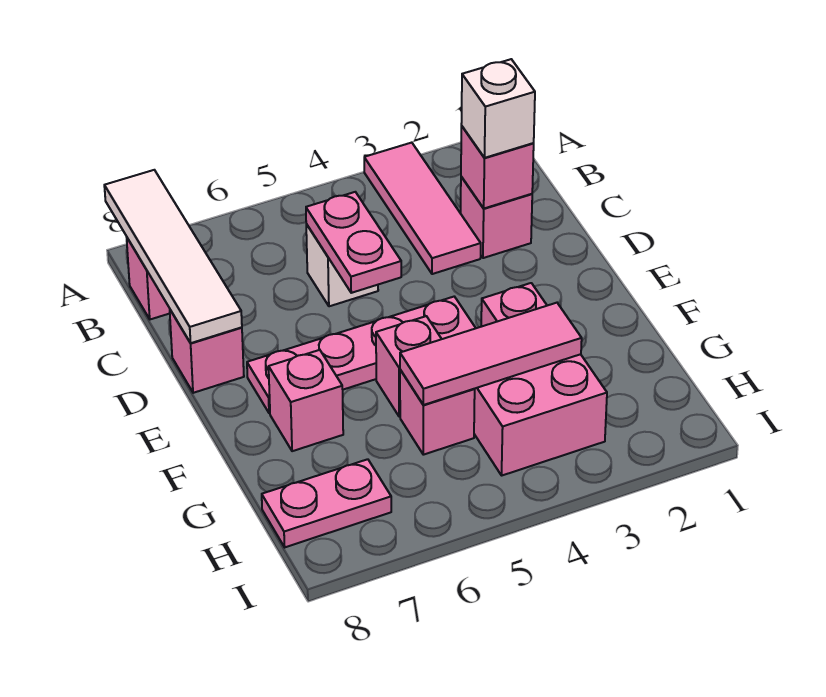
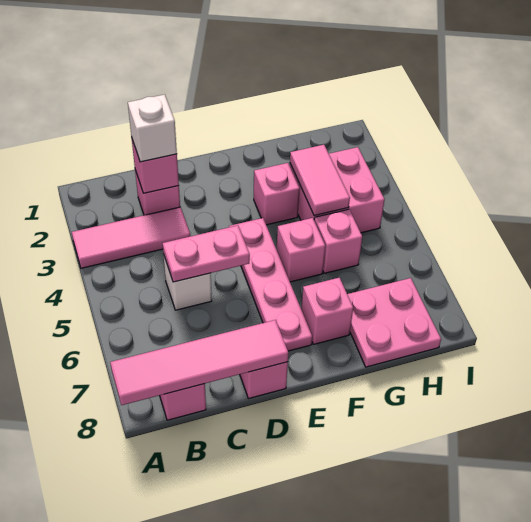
white 1x4 tile [104,170,242,343] -> pink 1x4 tile [110,320,288,405]
pink 1x3 tile [400,303,582,405] -> pink 1x2 tile [290,145,350,216]
pink 1x2 plate [262,459,391,547] -> pink 2x2 plate [347,278,441,367]

